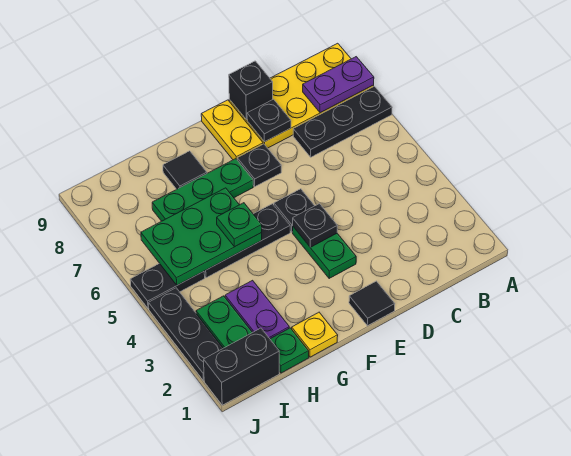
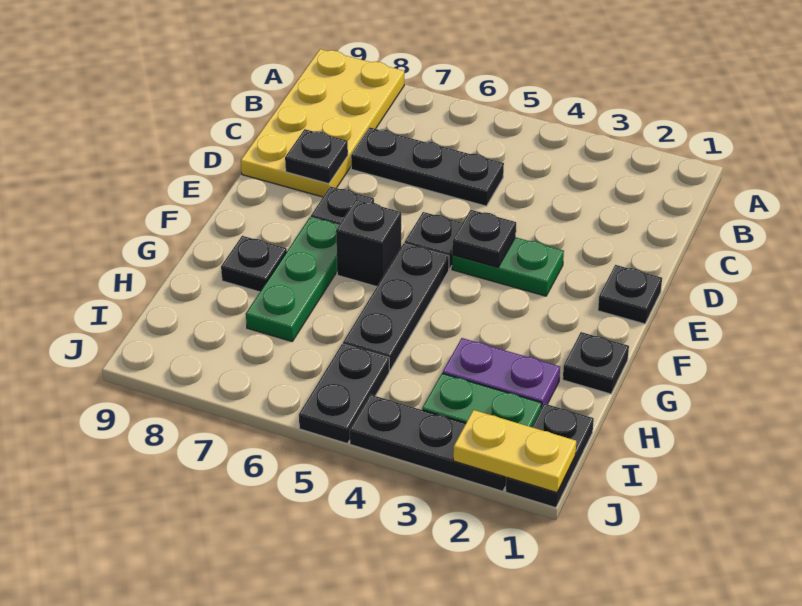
black 1x3 plate [293,86,392,157] -> black 1x3 plate turned to [351,127,504,206]
purple 1x2 plate [303,57,374,113] -> none
black 1x1 brick [229,61,273,119] -> black 1x1 brick moved to [336,200,401,287]
black 1x1 tile [349,281,395,326] -> black 1x1 plate [598,265,662,324]
yellow 1x2 plate [201,100,263,160] -> yellow 1x2 plate moved to [453,410,576,493]
yellow 1x1 plate [292,312,338,357] -> black 1x1 plate [563,332,629,394]
green 2x3 plate [141,188,262,285] -> none
green 1x1 plate [217,203,262,247] -> none
black 1x1 tile [163,151,207,189] -> black 1x1 plate [221,236,287,292]
green 1x1 plate [270,328,309,373] -> none
black 1x2 brick [204,328,279,405] -> black 1x2 plate [506,404,594,508]

